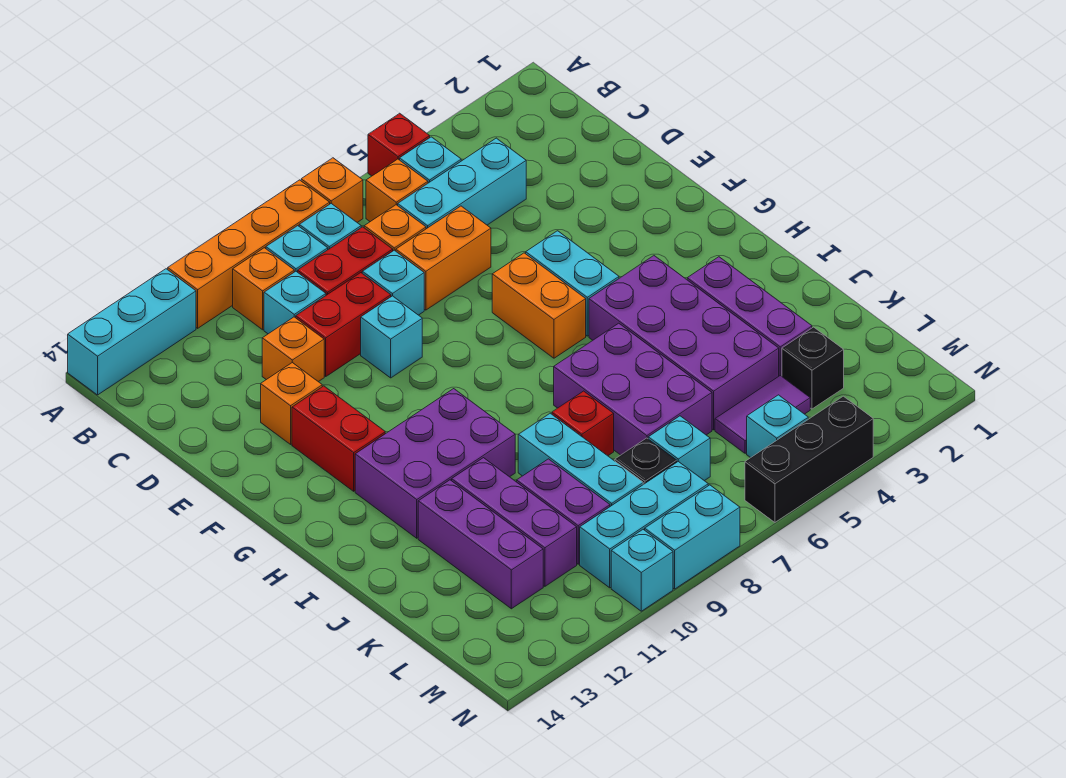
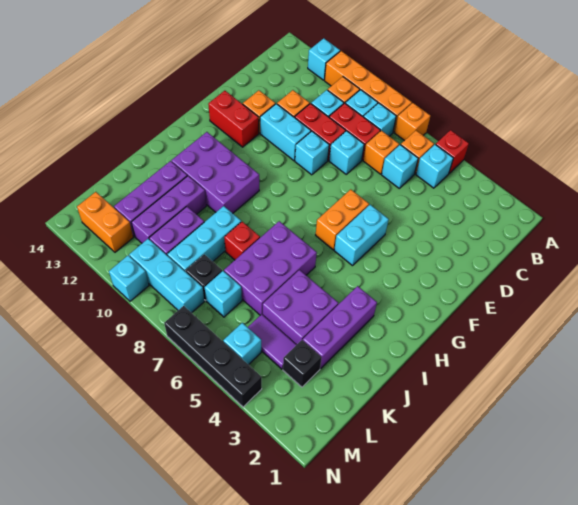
cyan 1x3 brick [68,269,196,395] -> cyan 1x1 brick [308,38,340,80]
cyan 1x3 brick [398,138,526,229] -> cyan 1x1 brick [382,145,418,188]
orange 1x2 brick [396,206,491,310] -> orange 1x2 brick moved to [77,192,133,252]
red 1x2 brick [292,386,385,491] -> red 1x2 brick turned to [208,91,259,147]
purple 2x4 brick [589,256,779,430] -> purple 2x2 brick [263,270,338,345]
black 1x3 brick [745,396,873,522] -> black 1x4 brick [164,306,262,407]
cyan 1x2 brick [645,485,740,589] -> cyan 1x2 brick moved to [260,104,311,161]

